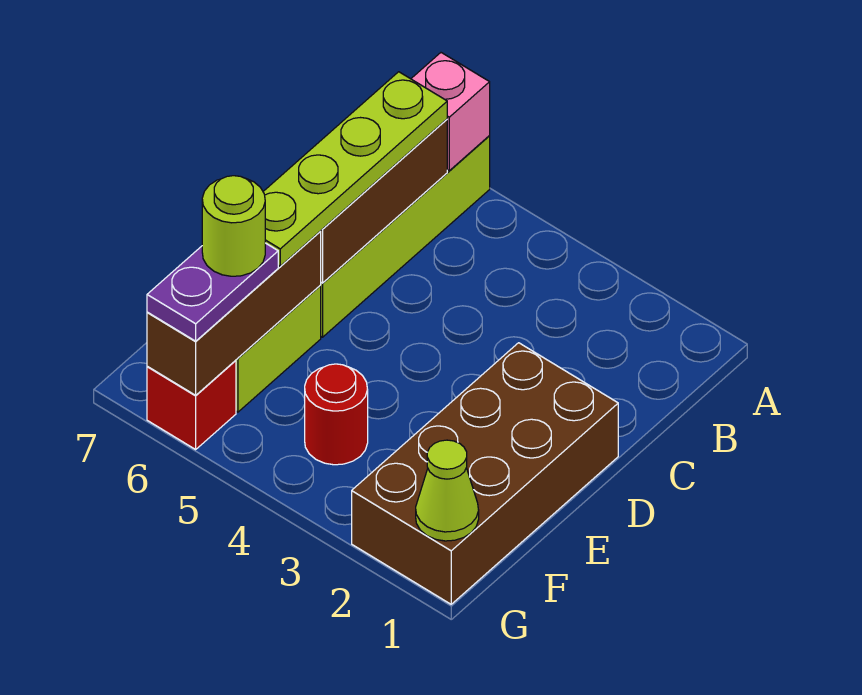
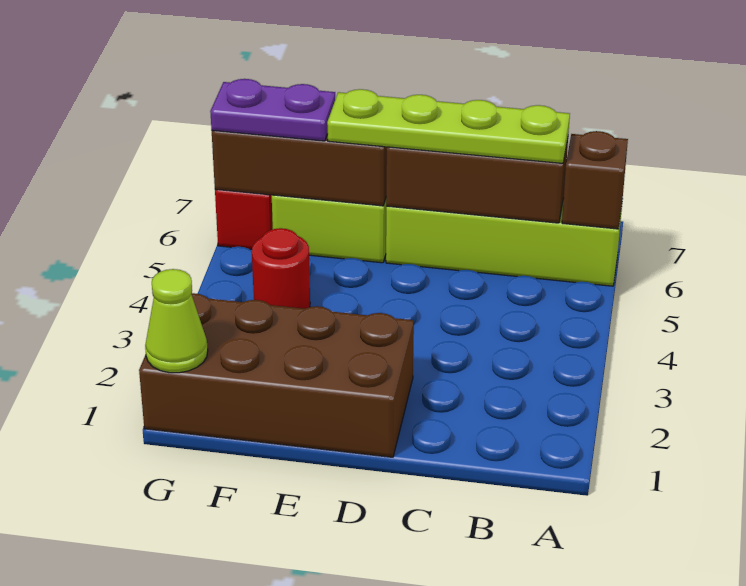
pink 1x1 brick [411,53,490,171] -> brown 1x1 brick [562,131,628,229]
lime 1x1 round brick [202,176,265,276] -> none

